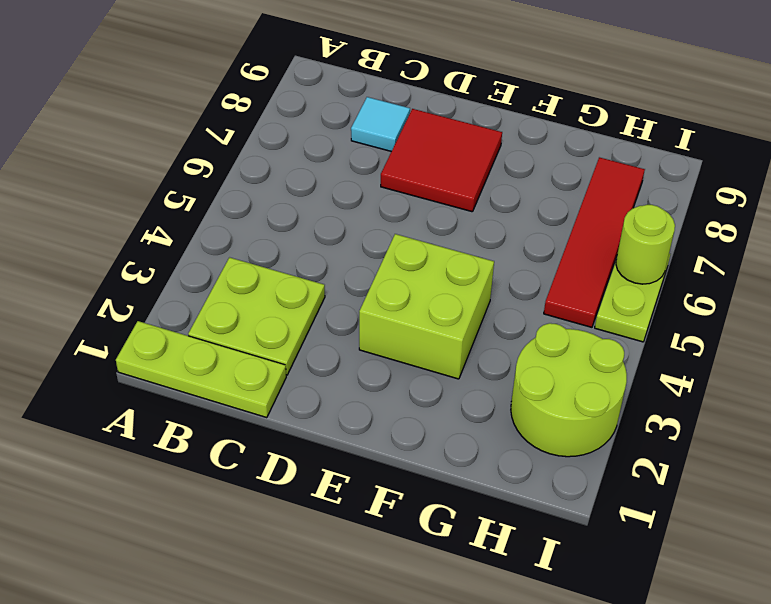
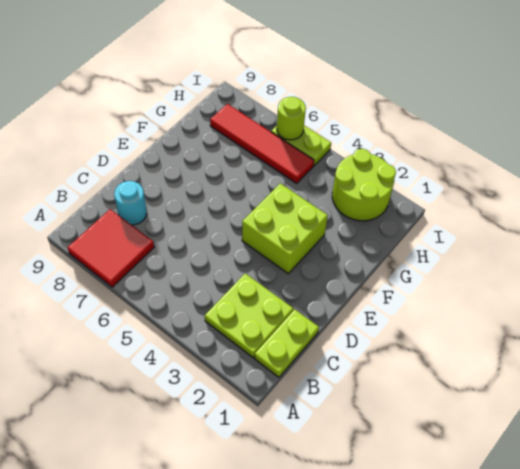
lime 1x3 plate [116,321,286,418] -> lime 1x2 plate [255,309,319,377]
cyan 1x1 tile [351,97,410,152] -> cyan 1x1 round brick [114,181,147,225]
red 2x2 tile [381,109,502,212] -> red 2x2 tile moved to [67,209,154,287]

